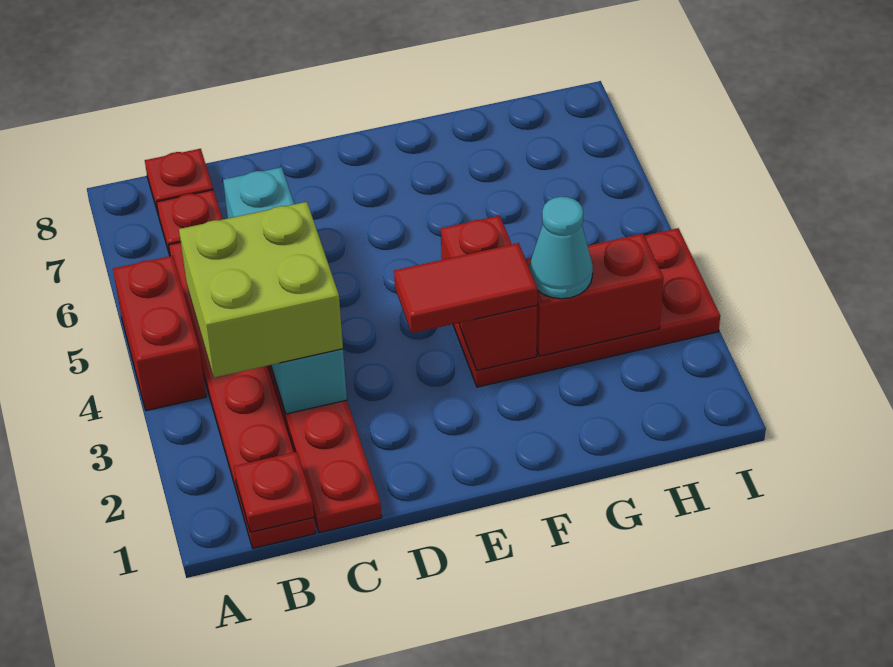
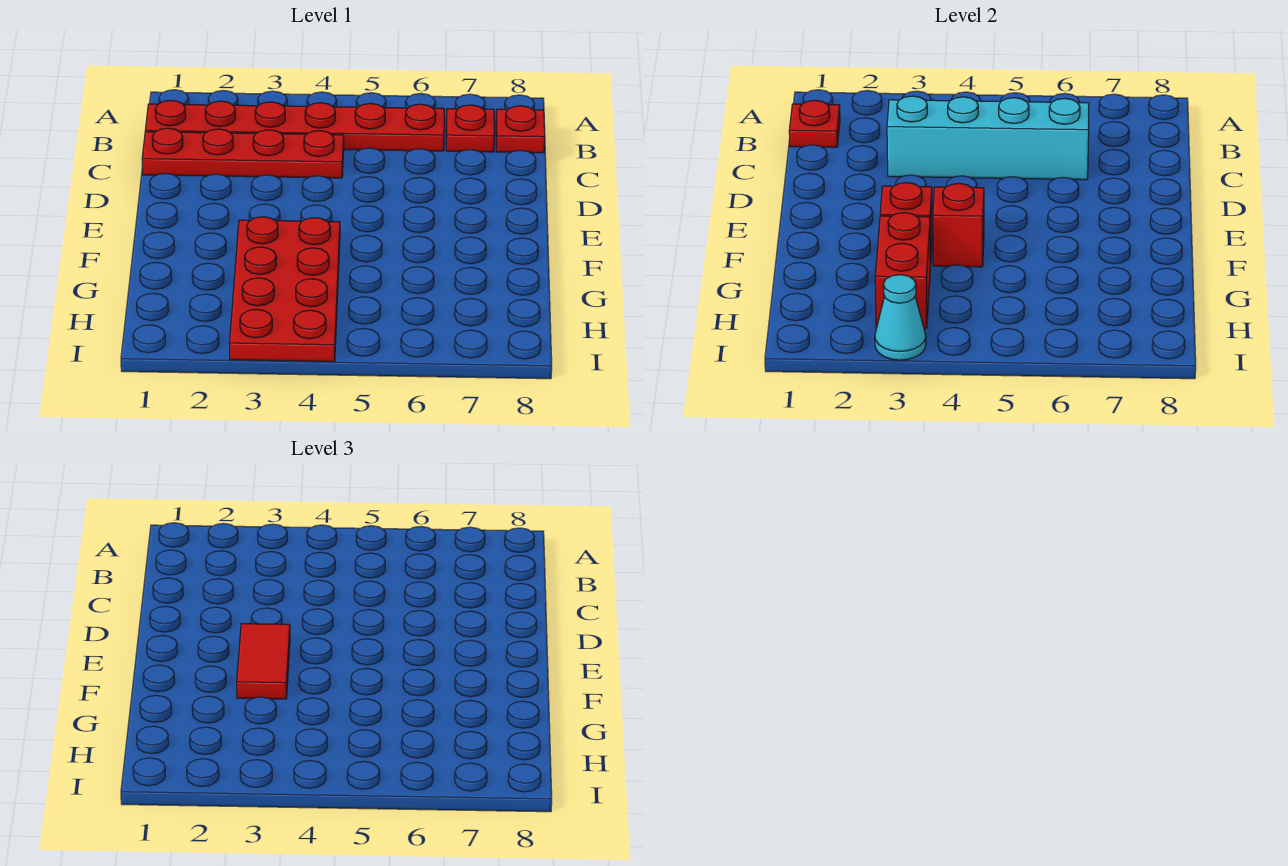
red 1x2 brick [113,256,206,411] -> none
lime 2x2 brick [179,202,343,378] -> none
cyan 1x1 cone [530,197,593,299] -> cyan 1x1 cone moved to [875,275,926,360]

